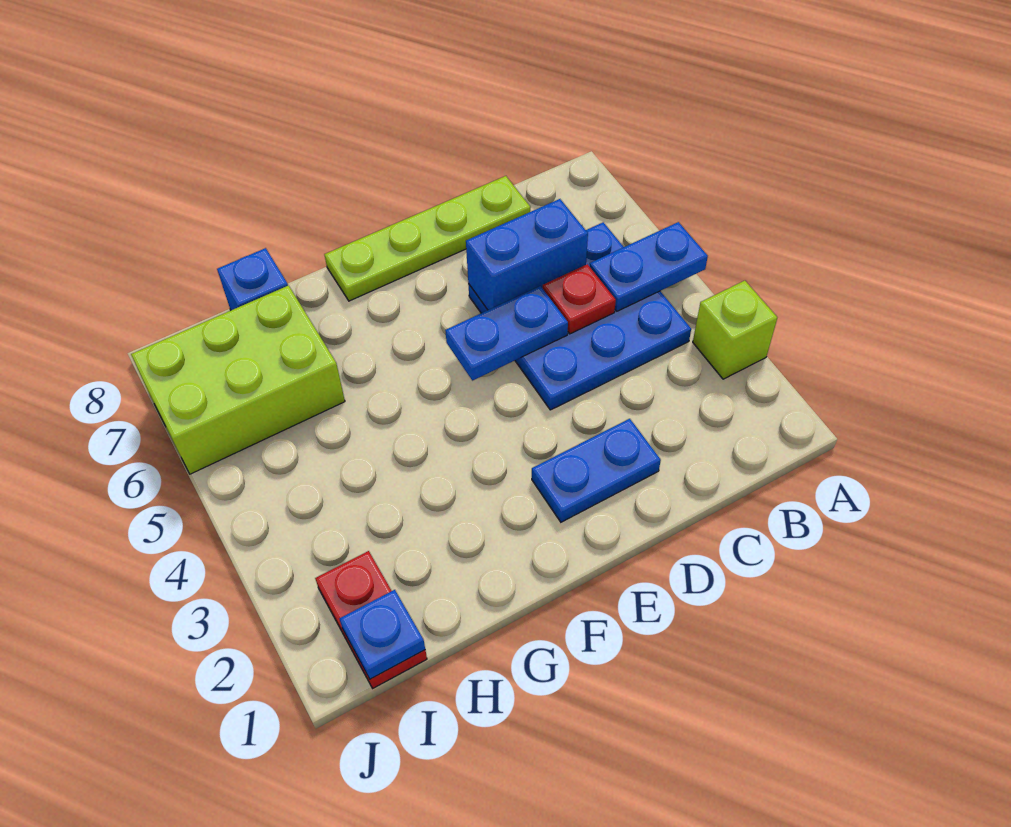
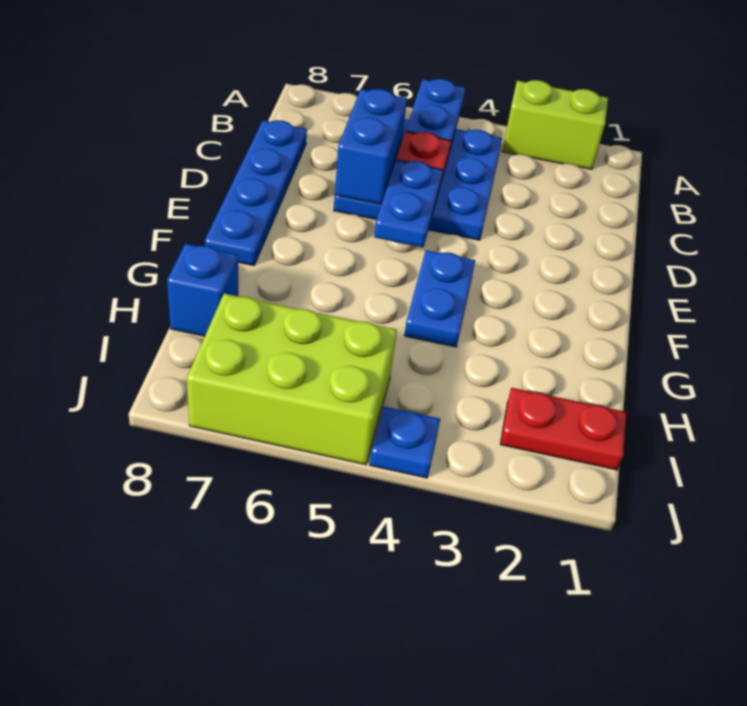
lime 1x1 brick [693,281,777,379] -> lime 1x2 brick [502,80,608,169]
lime 1x4 plate [324,176,530,301] -> blue 1x4 plate [205,120,307,266]
blue 1x2 plate [532,419,661,522] -> blue 1x2 plate moved to [404,250,475,347]
lime 2x3 brick [131,286,345,474] -> lime 2x3 brick turned to [187,294,397,465]
blue 1x1 plate [339,590,425,679] -> blue 1x1 plate moved to [370,407,440,478]

